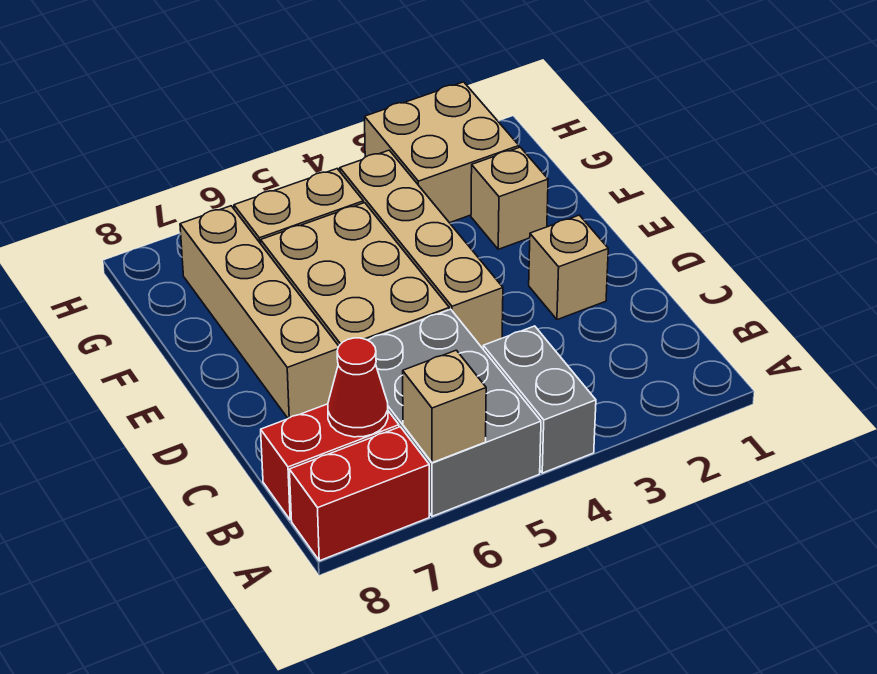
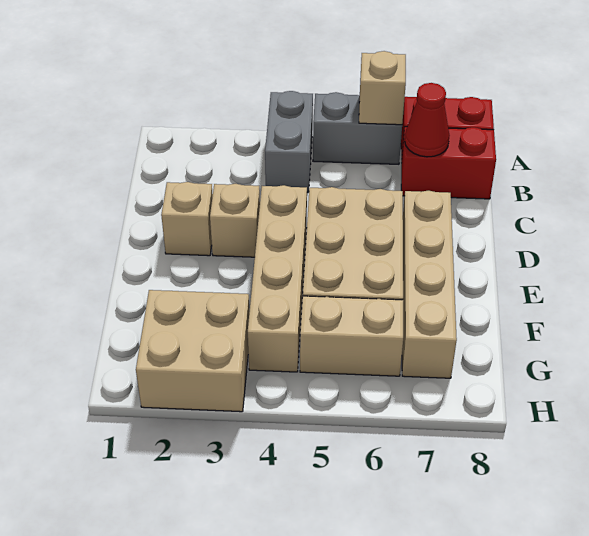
grey 2x3 brick [368,309,541,516] -> grey 1x2 brick [313,92,402,164]
tan 1x1 brick [471,147,548,249] -> tan 1x1 brick moved to [210,184,260,257]

